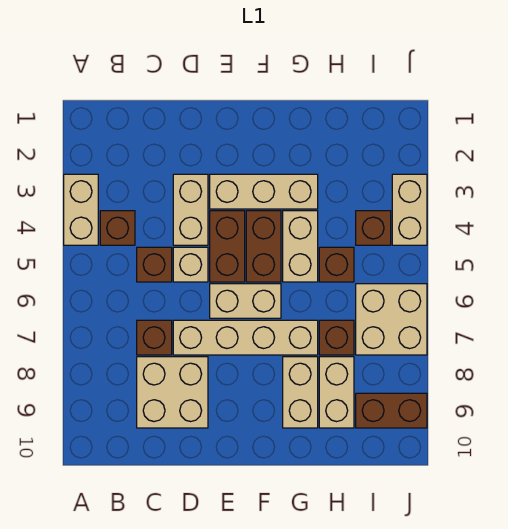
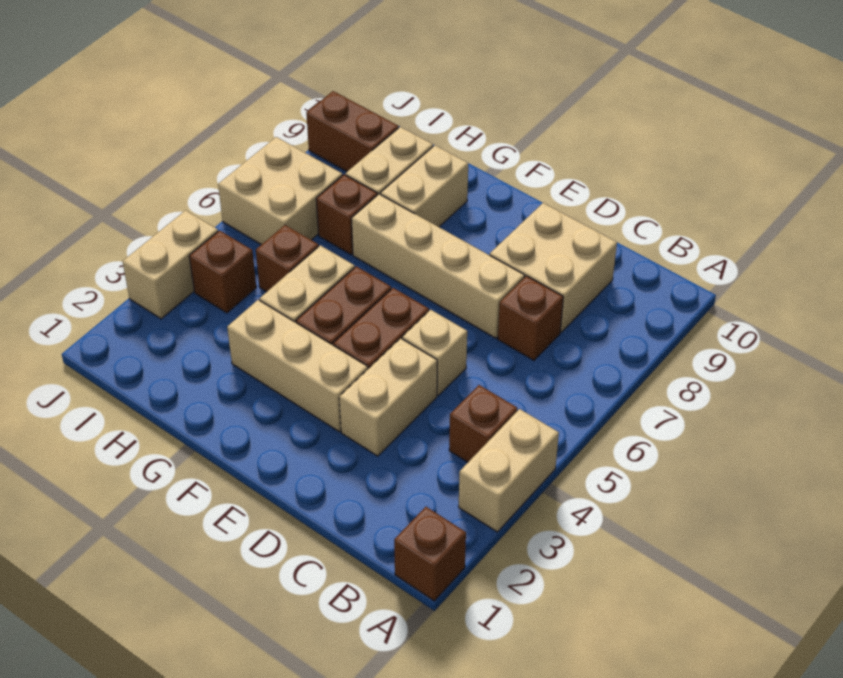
brown 1x1 brick [137,247,172,282] -> brown 1x1 brick moved to [394,507,466,601]
tan 1x2 brick [210,284,281,318] -> none

